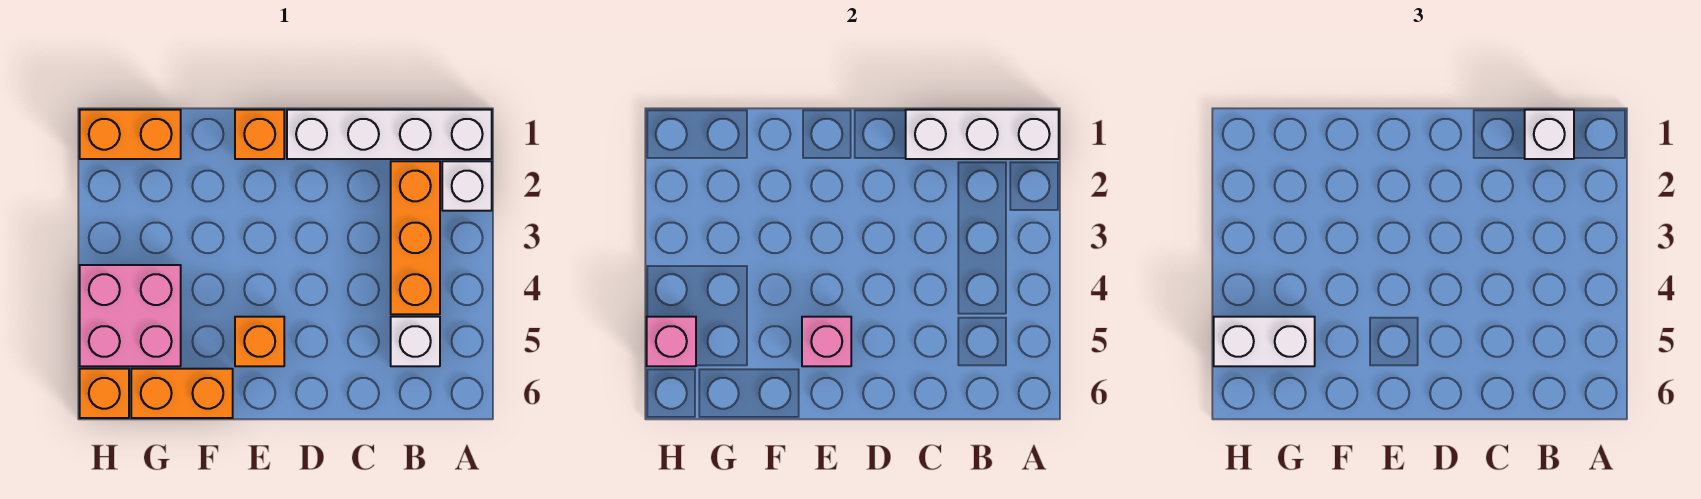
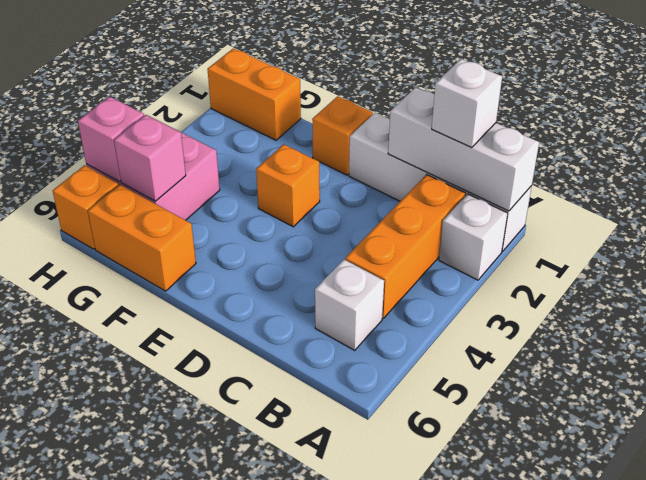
orange 1x1 brick [235,317,284,366] -> orange 1x1 brick moved to [256,144,320,227]
pink 1x1 brick [802,317,851,366] -> pink 1x1 brick moved to [114,115,186,201]
white 1x2 brick [1214,317,1315,366] -> none

